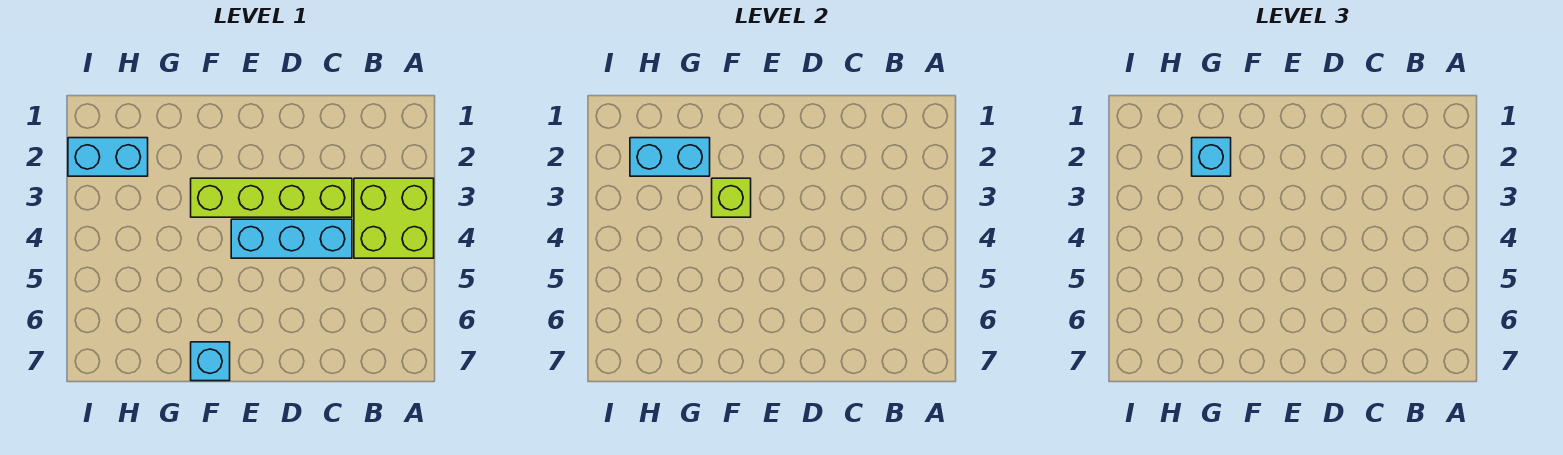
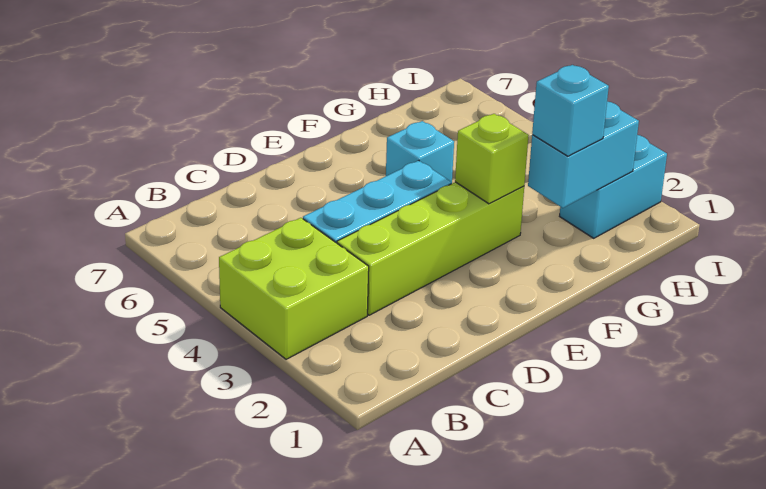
cyan 1x1 brick [191,342,230,381] -> cyan 1x1 brick moved to [386,121,454,184]

